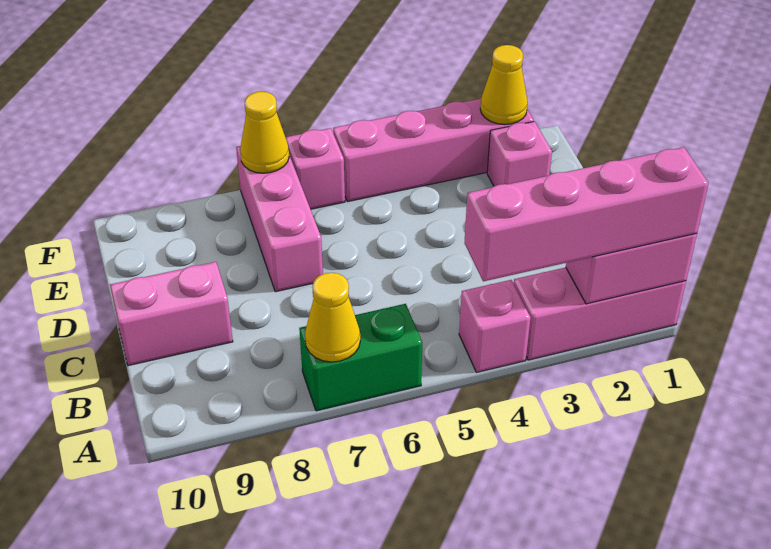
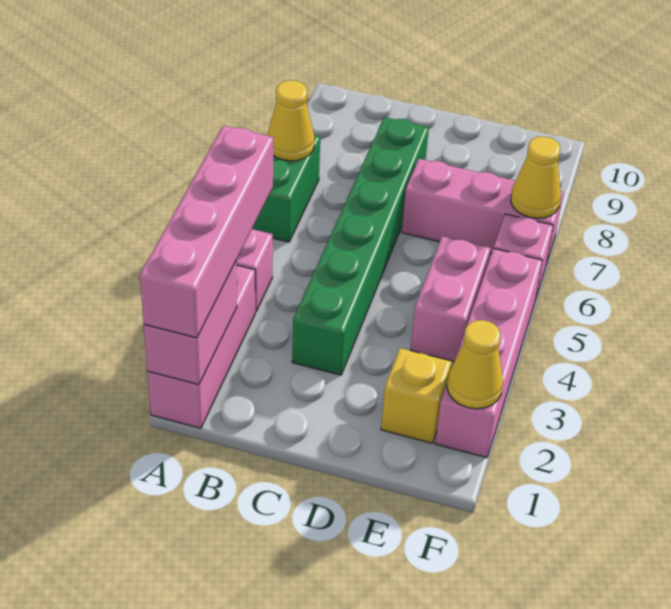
none -> green 1x6 brick [292,117,429,375]
pink 1x2 brick [110,262,233,366] -> pink 1x2 brick moved to [411,236,491,361]
pink 1x1 brick [487,121,552,186] -> yellow 1x1 brick [381,348,452,443]

